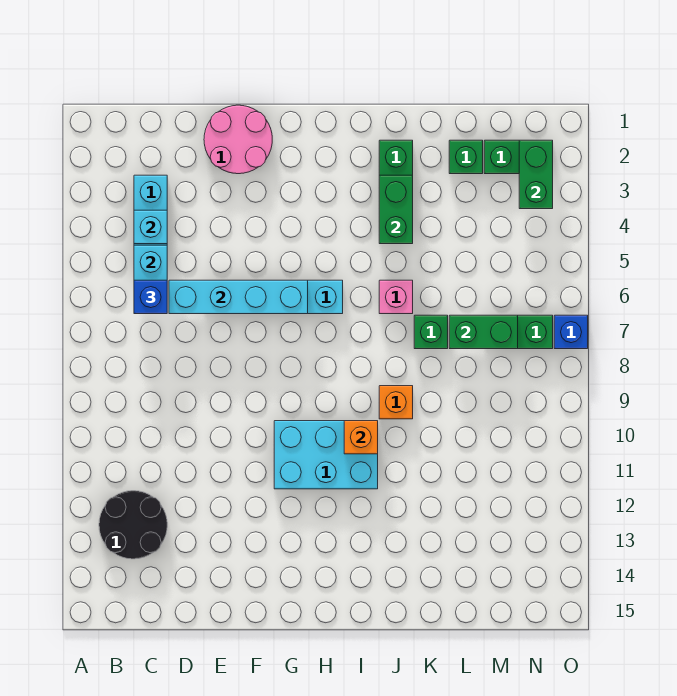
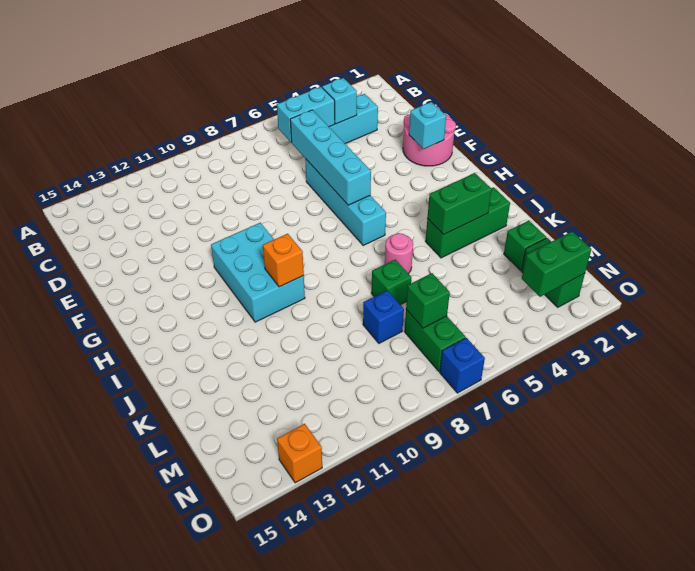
black 2x2 round brick [99,491,167,559] -> none
blue 1x1 brick [134,280,167,314] -> blue 1x1 brick moved to [363,290,404,343]
none -> cyan 1x1 brick [409,102,446,149]
pink 1x1 brick [379,280,413,314] -> pink 1x1 round brick [385,233,413,274]
orange 1x1 brick [379,386,413,419] -> orange 1x1 brick moved to [277,424,322,483]
green 1x2 brick [449,315,518,349] -> green 1x1 brick [406,273,450,328]

